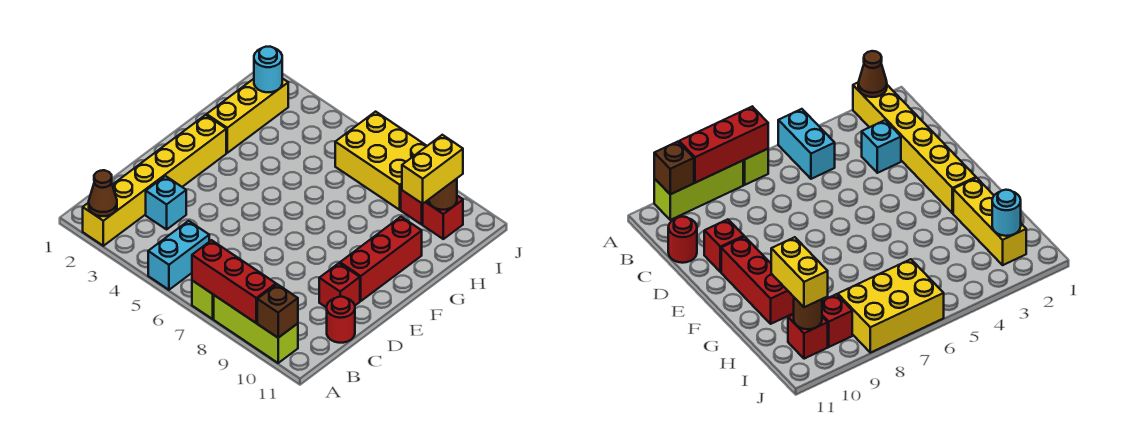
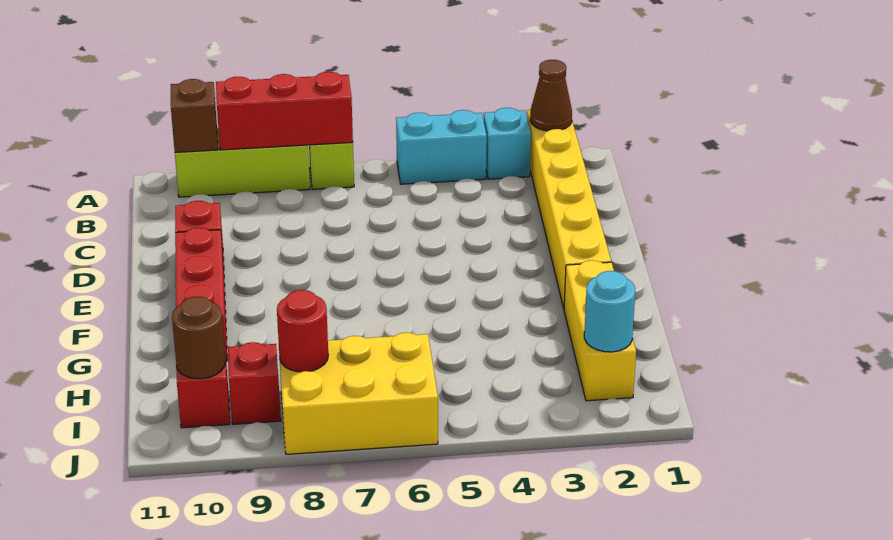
cyan 1x2 brick [148,221,209,290] -> cyan 1x2 brick turned to [396,110,487,184]
cyan 1x1 brick [146,176,186,229] -> cyan 1x1 brick moved to [484,108,531,179]
red 1x1 round brick [327,297,355,343] -> red 1x1 round brick moved to [277,290,328,372]
yellow 1x2 brick [402,135,463,204] -> none

